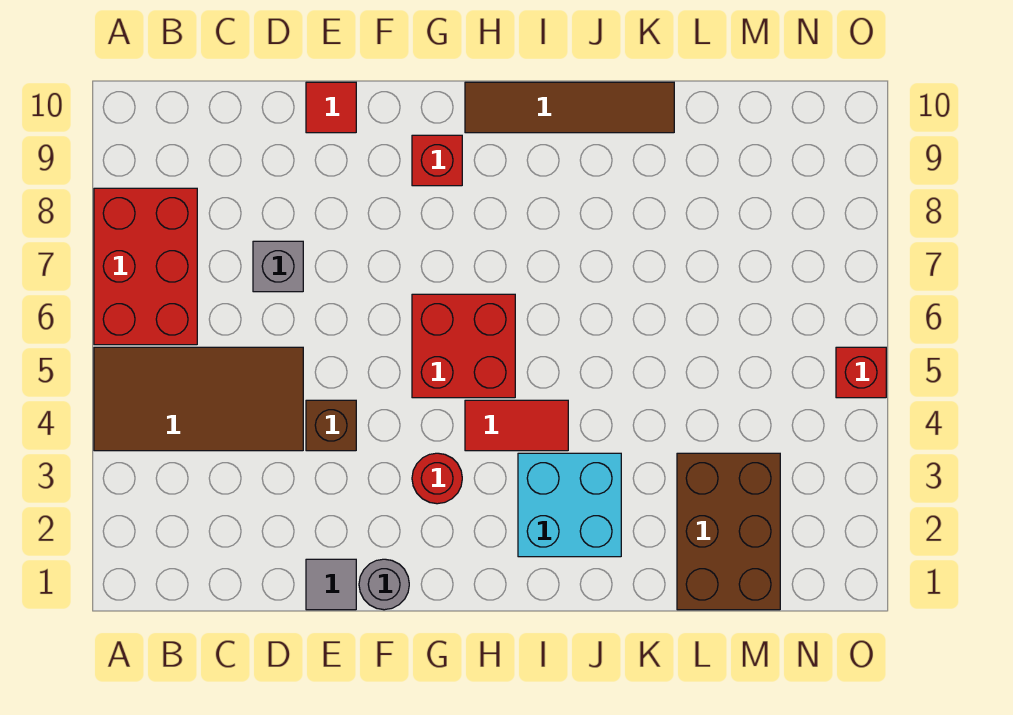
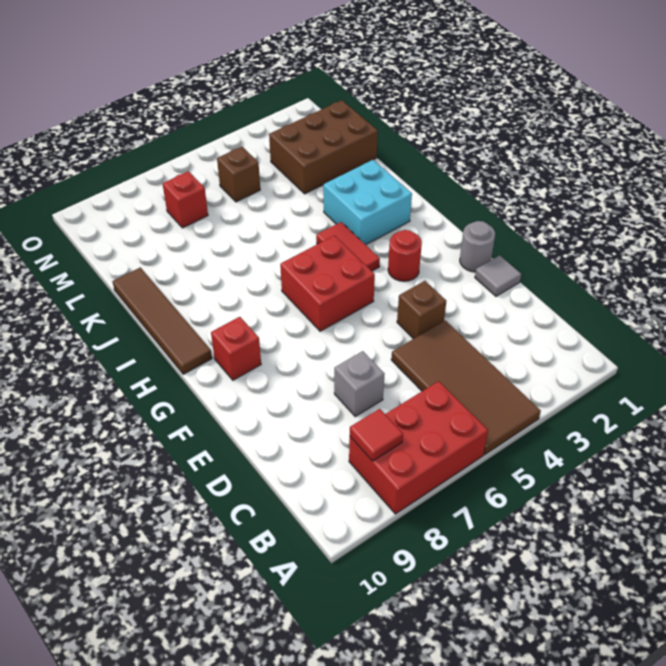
red 1x1 tile [306,82,356,133] -> red 1x1 tile moved to [350,409,403,461]
none -> brown 1x1 brick [217,147,260,202]
red 1x1 brick [836,347,886,398] -> red 1x1 brick moved to [163,171,208,228]

